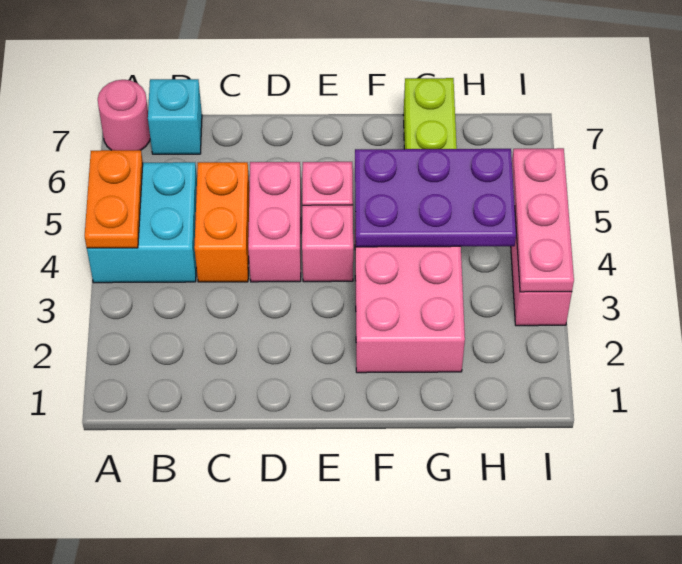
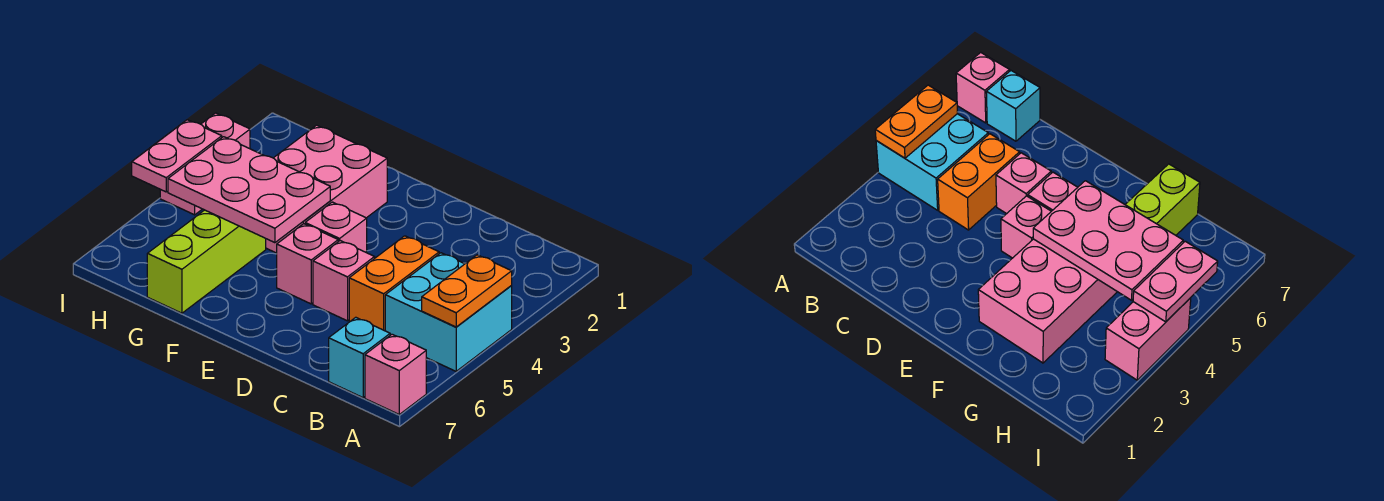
pink 1x1 round brick [98,80,150,150] -> pink 1x1 brick [365,334,426,414]
pink 1x2 brick [248,162,301,282] -> pink 1x1 brick [313,241,375,321]
purple 2x3 plate [355,149,516,247] -> pink 2x3 plate [168,137,330,243]
pink 1x3 plate [512,148,574,292] -> pink 1x2 plate [132,120,222,192]

